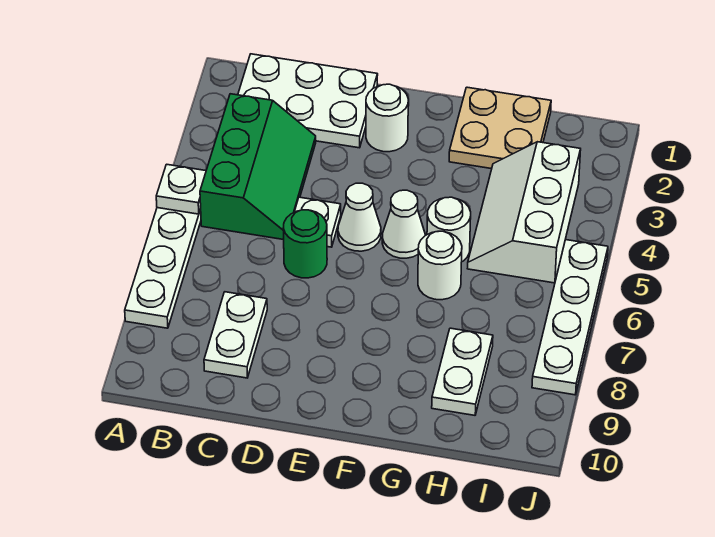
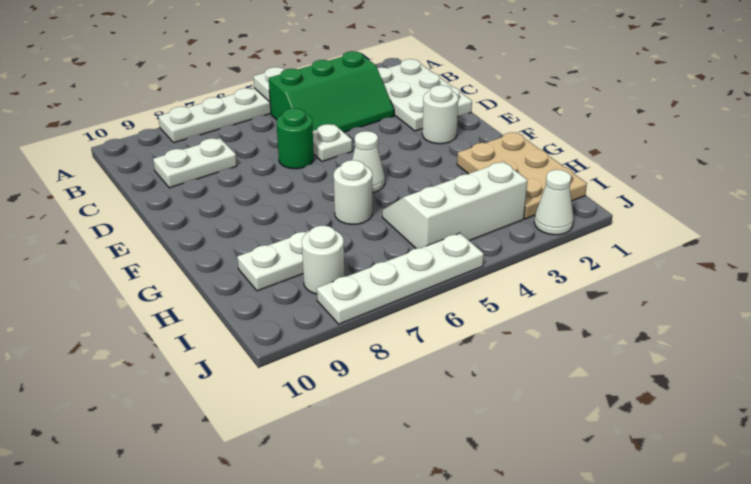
white 1x1 cone [338,183,381,251] -> white 1x1 cone moved to [534,170,574,235]
tan 2x2 plate [449,87,551,169] -> tan 2x3 plate [457,132,587,219]
white 1x1 round brick [427,197,471,262] -> white 1x1 round brick moved to [302,226,344,294]

